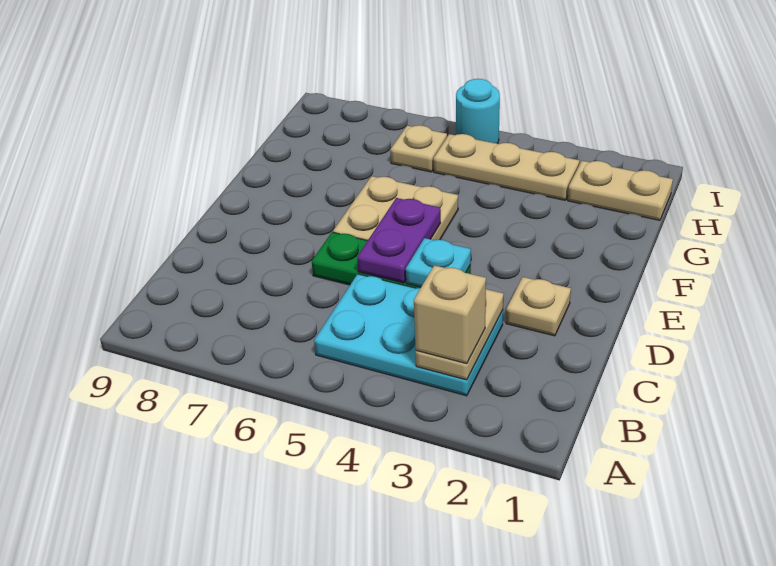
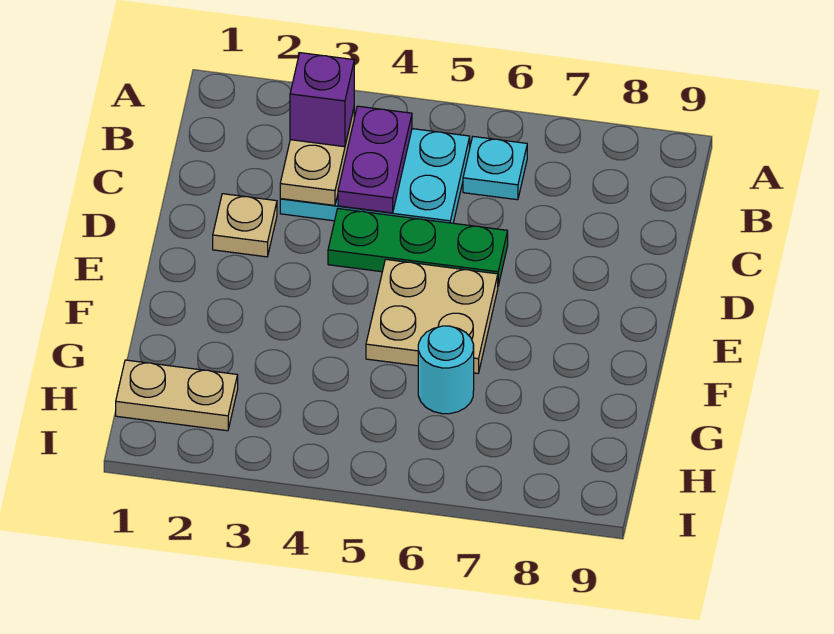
tan 1x1 brick [414,265,486,364] -> purple 1x1 brick [290,53,354,147]
cyan 1x1 plate [406,238,471,287] -> cyan 1x1 plate moved to [463,137,527,200]
purple 1x2 plate [357,198,441,283] -> purple 1x2 plate moved to [338,106,412,213]
tan 1x3 plate [433,134,579,200] -> none
tan 1x1 plate [390,125,447,172] -> none
cyan 1x1 round brick [456,79,500,144] -> cyan 1x1 round brick moved to [418,326,474,414]

